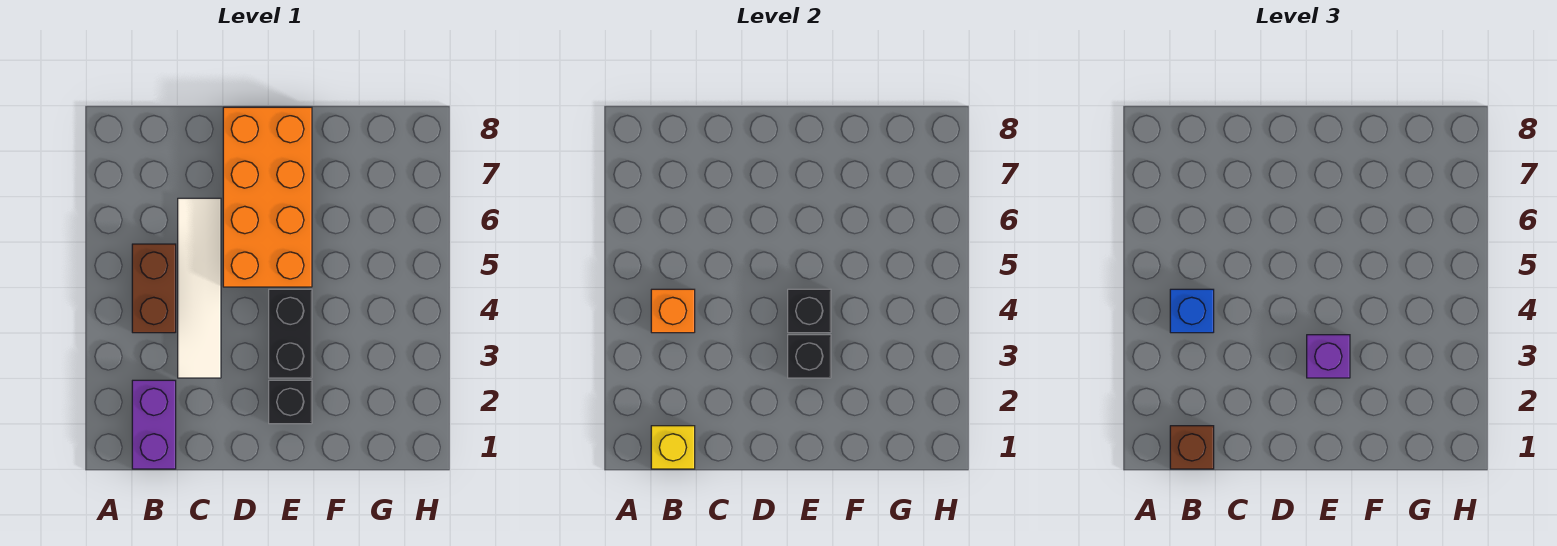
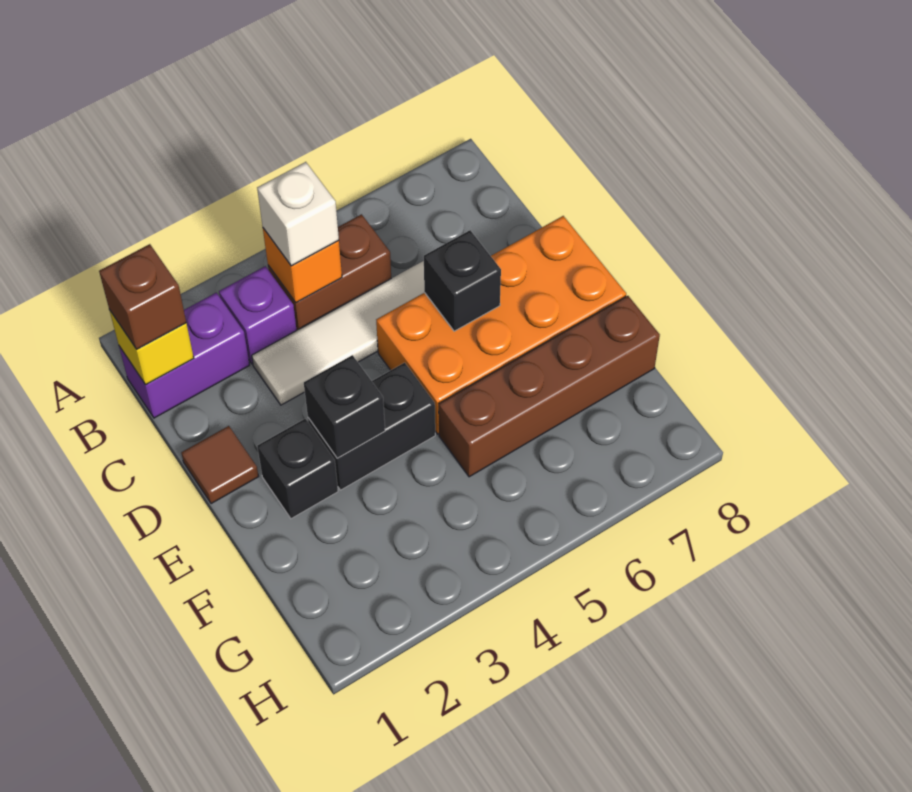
blue 1x1 brick [1170,289,1214,333] -> white 1x1 brick [257,162,339,266]
none -> brown 1x1 tile [181,426,259,504]
purple 1x1 brick [1307,335,1350,378] -> purple 1x1 brick moved to [219,266,297,364]
black 1x1 brick [788,289,831,333] -> black 1x1 brick moved to [424,230,501,331]
none -> brown 1x4 brick [439,296,660,477]

